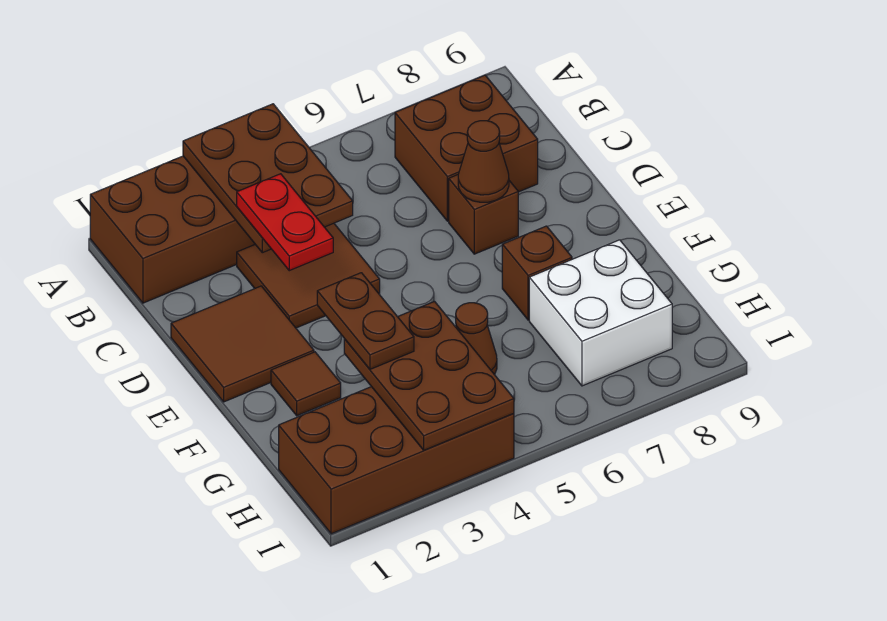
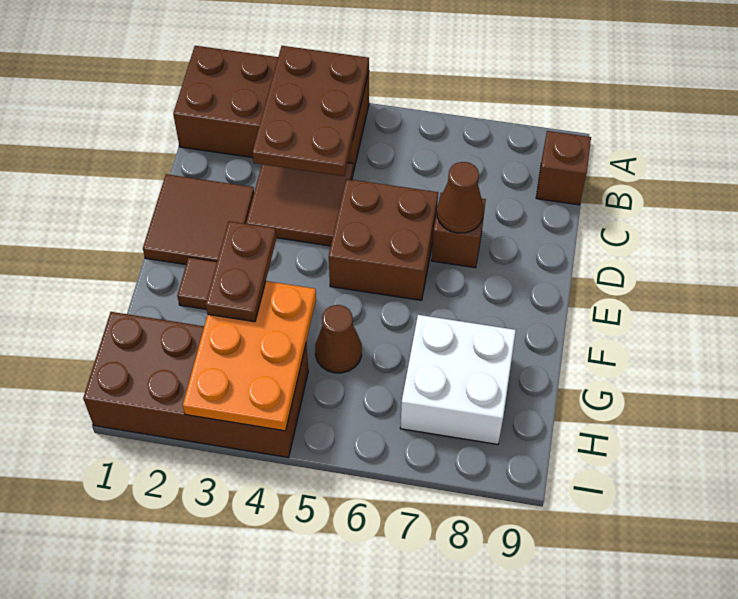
brown 2x2 brick [395,75,538,221] -> brown 2x2 brick moved to [329,179,438,300]
red 1x2 plate [237,174,333,271] -> none
brown 1x1 brick [502,226,572,320] -> brown 1x1 brick moved to [536,131,591,205]
brown 2x3 plate [344,302,514,450] -> orange 2x3 plate [183,281,316,431]

